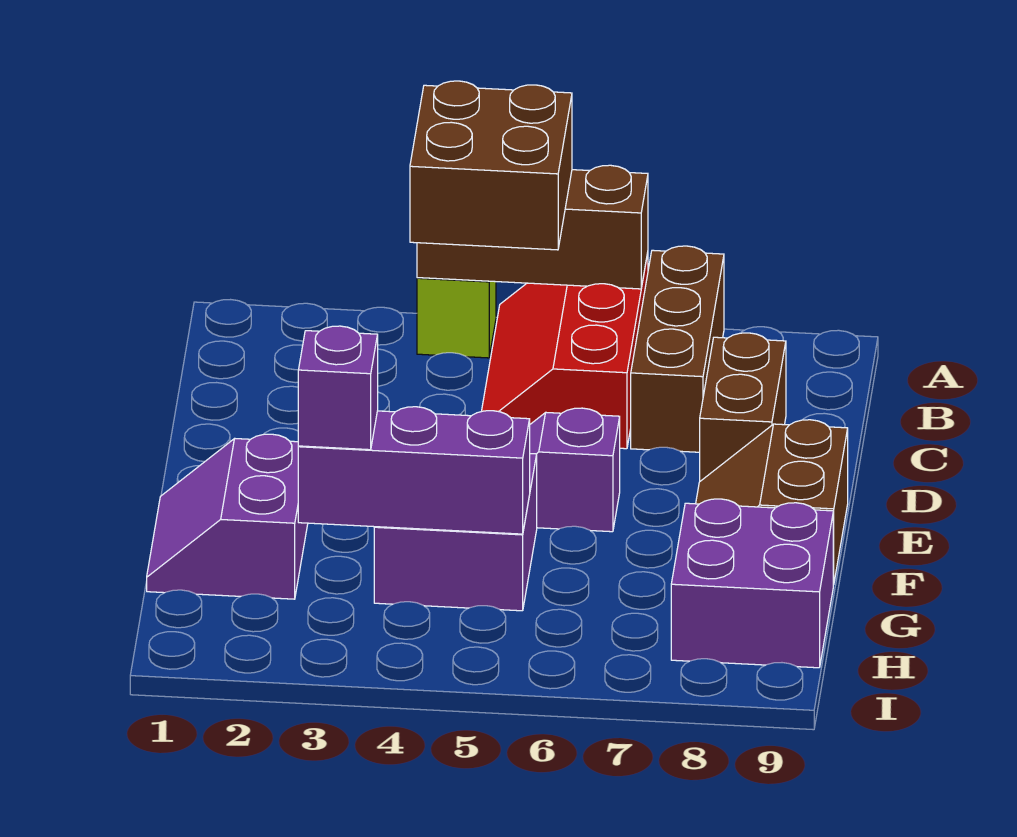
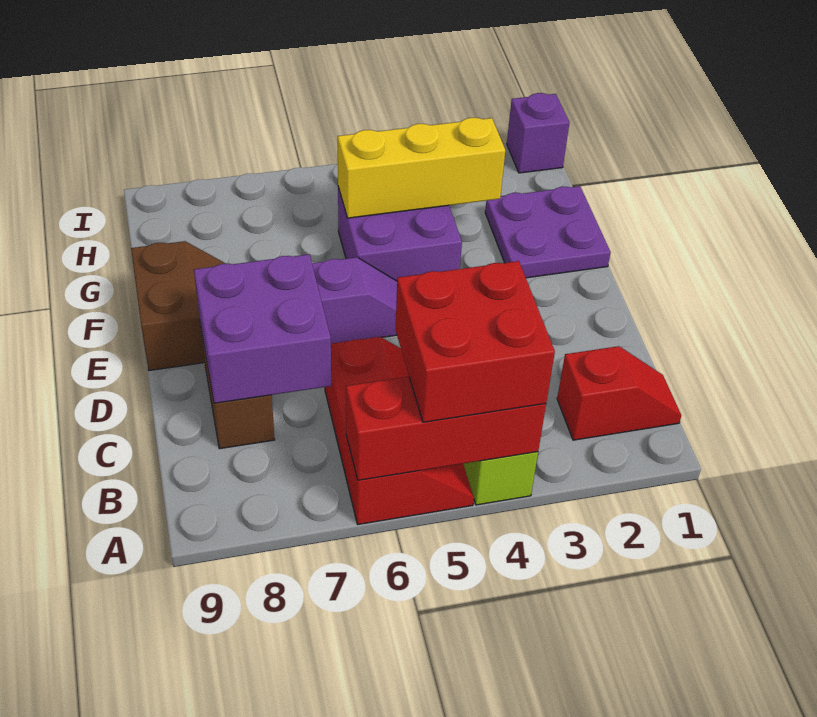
brown 1x3 brick [417,165,648,289] -> red 1x3 brick [346,377,546,480]
brown 2x2 brick [410,81,572,250] -> red 2x2 brick [395,261,555,422]
brown 1x3 brick [631,246,724,452] -> none
none -> red 1x2 slope [557,346,681,440]
purple 2x2 slope [147,434,308,599] -> purple 2x2 plate [485,186,611,278]
purple 1x3 brick [298,407,530,534] -> yellow 1x3 brick [338,118,505,218]
purple 1x1 brick [298,326,378,450] -> purple 1x1 brick moved to [507,93,570,173]
purple 2x2 brick [671,499,834,668] -> purple 2x2 brick moved to [194,254,331,403]

